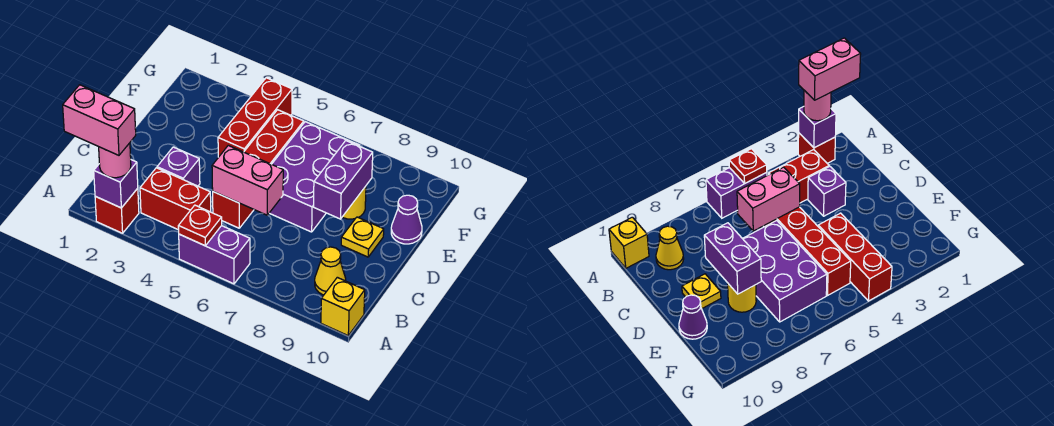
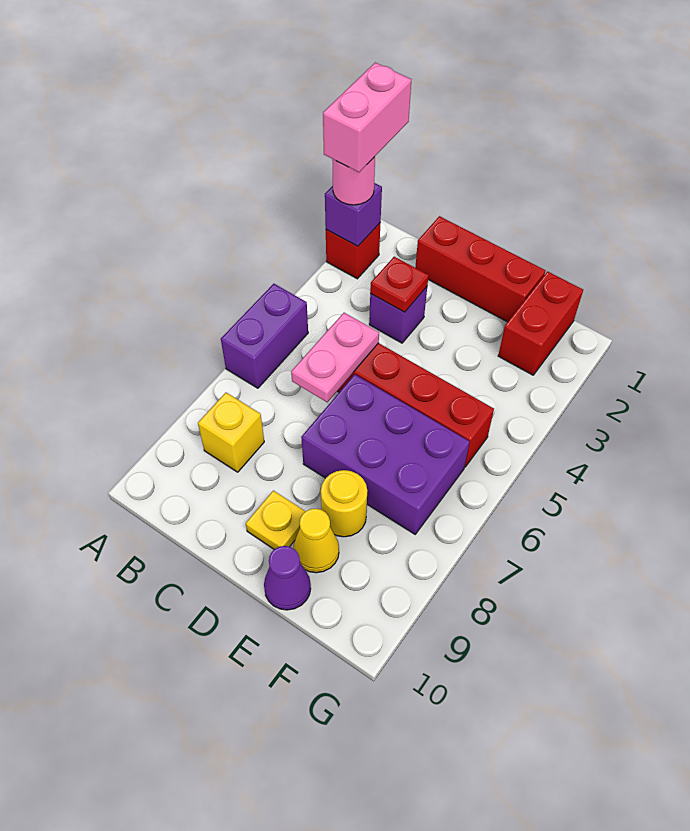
red 1x1 plate [178,205,222,246] -> red 1x1 plate moved to [370,257,429,312]
yellow 1x1 brick [321,277,365,335] -> yellow 1x1 brick moved to [198,393,264,472]
red 1x2 brick [140,168,211,230] -> red 1x2 brick moved to [498,271,583,375]
yellow 1x1 cone [315,247,346,295] -> yellow 1x1 cone moved to [293,509,339,573]
pink 1x2 brick [212,146,283,215] -> pink 1x2 plate [291,313,379,402]
purple 1x2 brick [314,141,373,219] -> none
red 1x3 brick [218,78,292,157] -> red 1x3 brick moved to [415,216,546,322]

